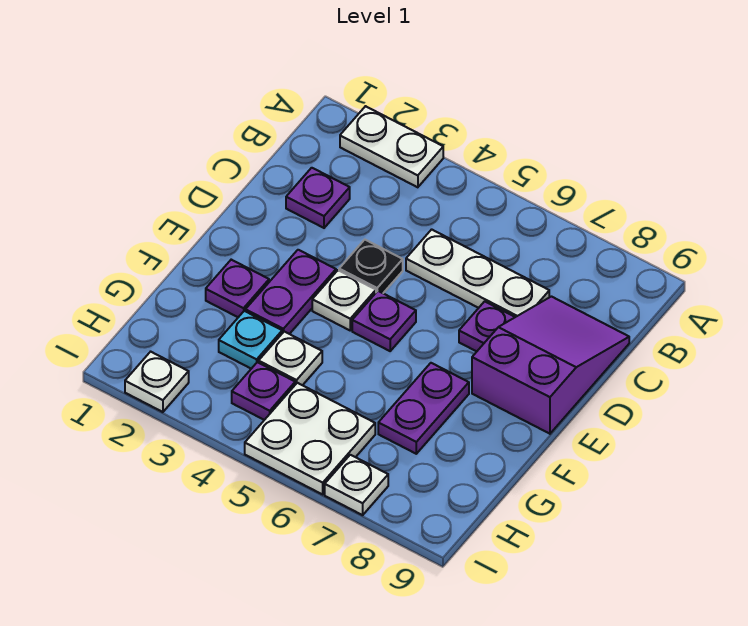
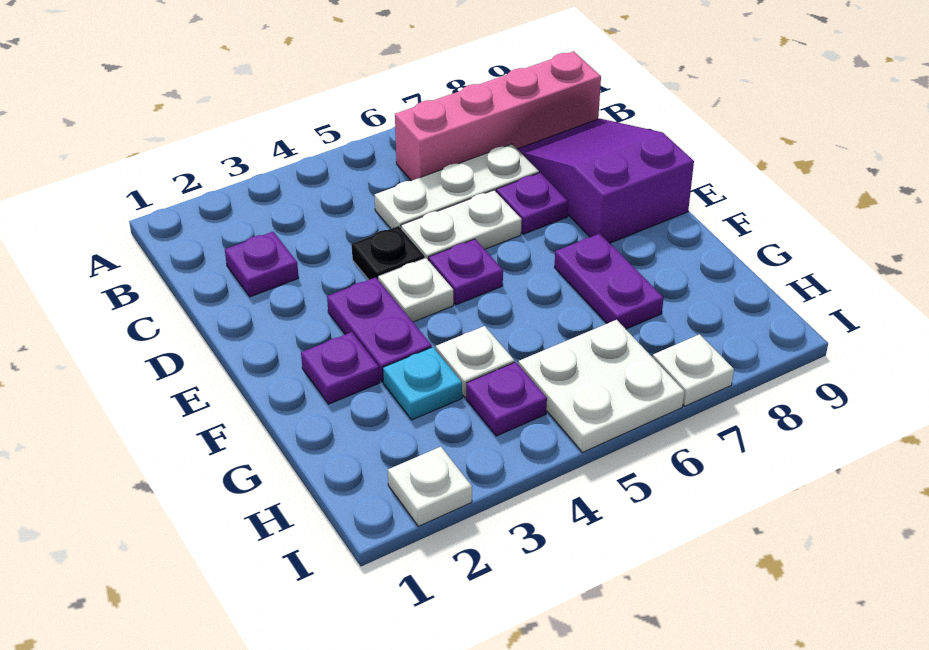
white 1x2 plate [340,106,443,187] -> white 1x2 plate moved to [401,190,522,260]
none -> pink 1x4 brick [395,51,601,181]

